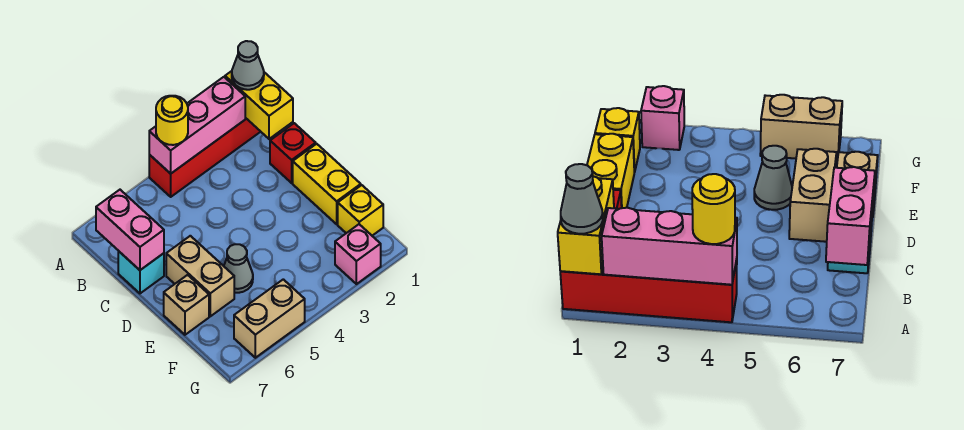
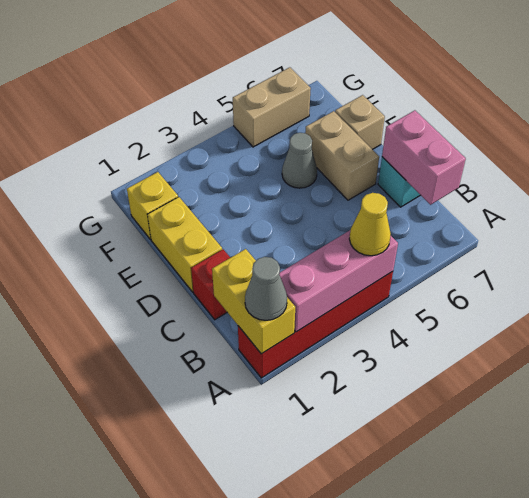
yellow 1x1 round brick [156,96,188,145] -> yellow 1x1 cone [349,193,391,256]
pink 1x1 brick [335,224,381,284] -> none

